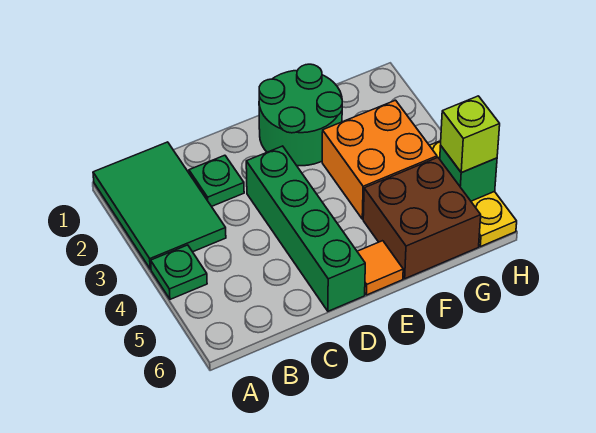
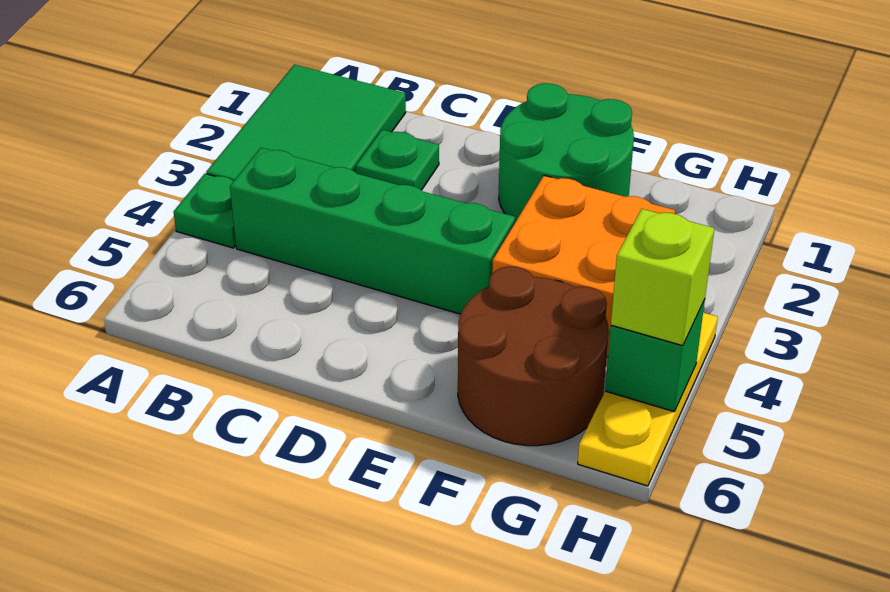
green 1x4 brick [246,146,365,311] -> green 1x4 brick turned to [230,148,515,314]
orange 1x1 tile [357,241,403,295] -> none
brown 2x2 brick [363,158,481,279] -> brown 2x2 round brick [458,266,609,446]

